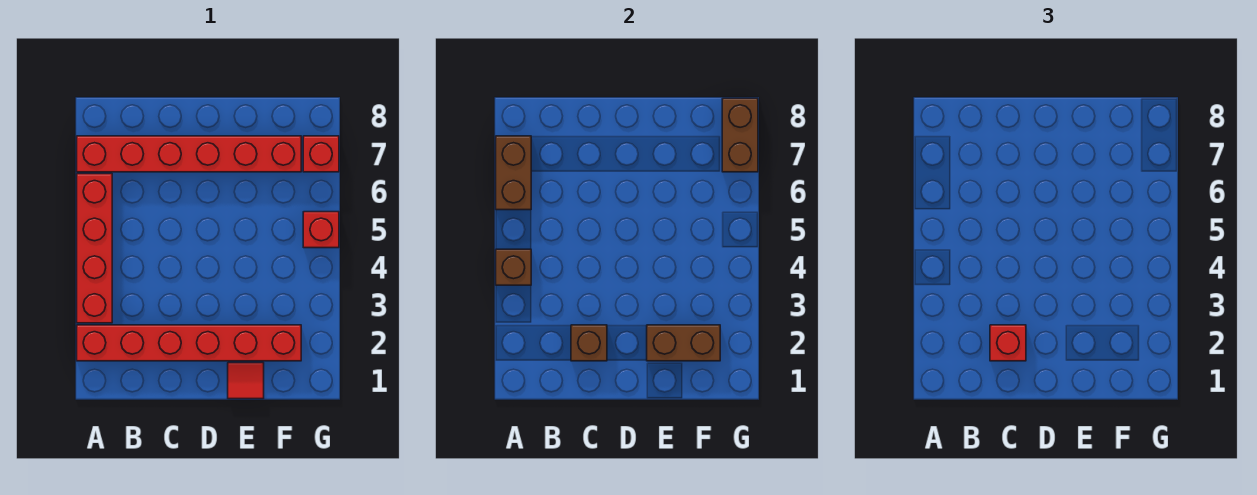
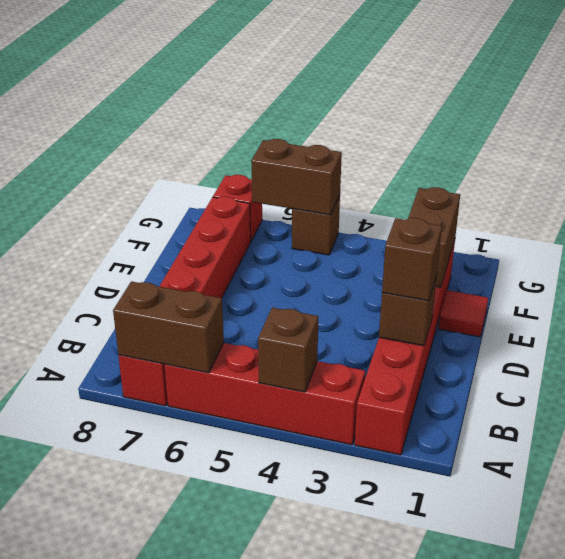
red 1x1 brick [990,325,1026,361] -> brown 1x1 brick [382,218,442,301]
red 1x1 brick [303,212,339,248] -> brown 1x1 brick [292,195,340,255]
brown 1x2 brick [722,98,758,172] -> brown 1x2 brick moved to [251,139,342,215]

